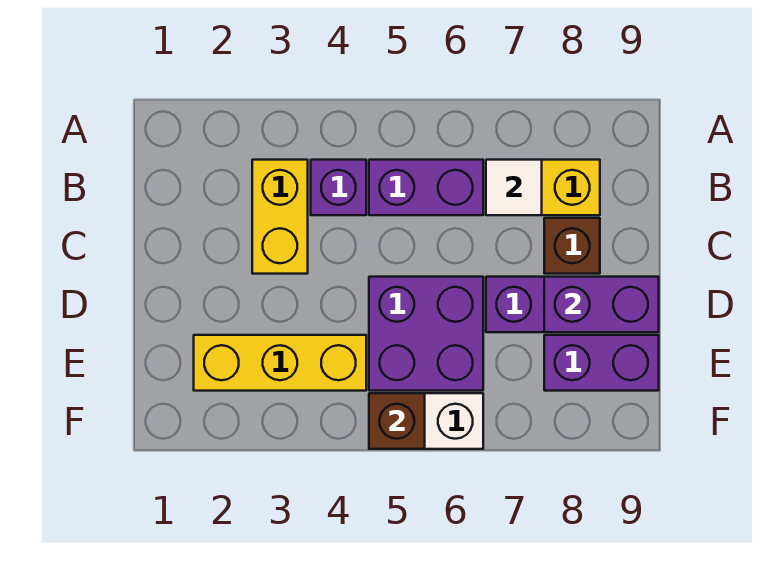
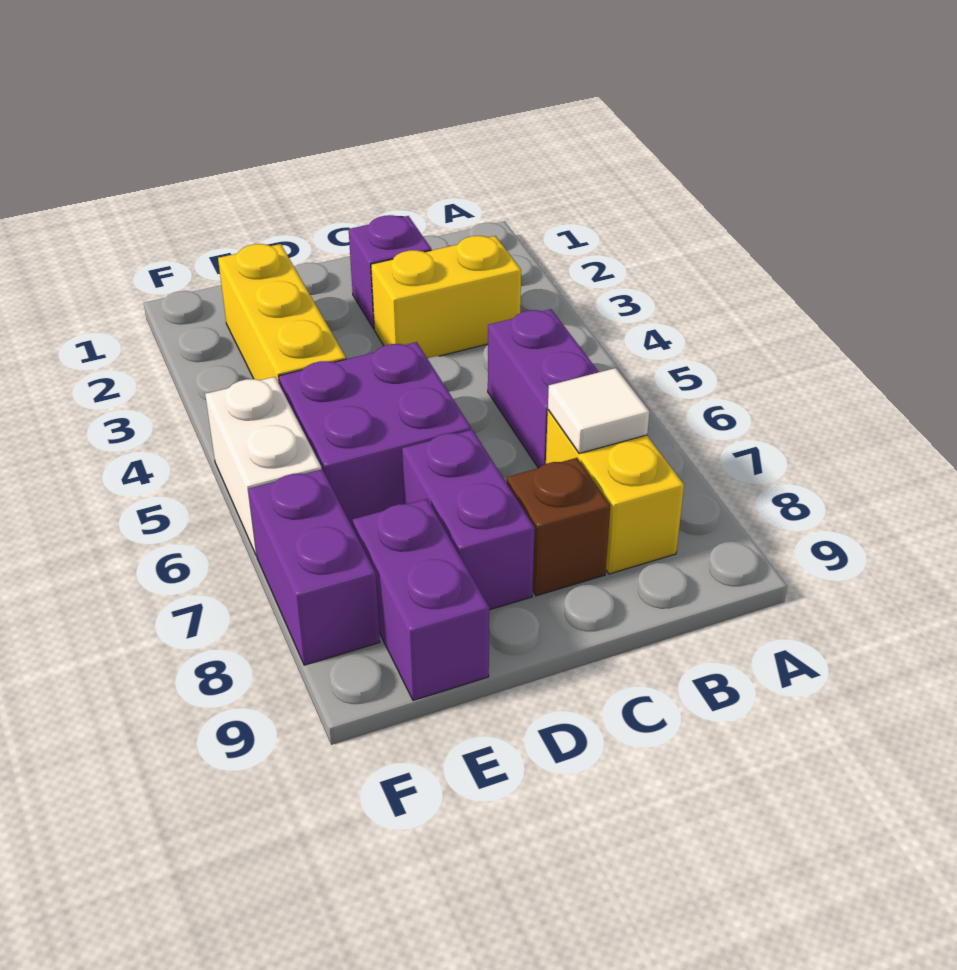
purple 1x1 brick [311,160,366,215] -> purple 1x1 brick moved to [349,215,431,329]
purple 1x2 brick [544,277,659,332] -> purple 1x2 brick moved to [248,469,380,665]
brown 1x1 brick [369,393,425,449] -> none

